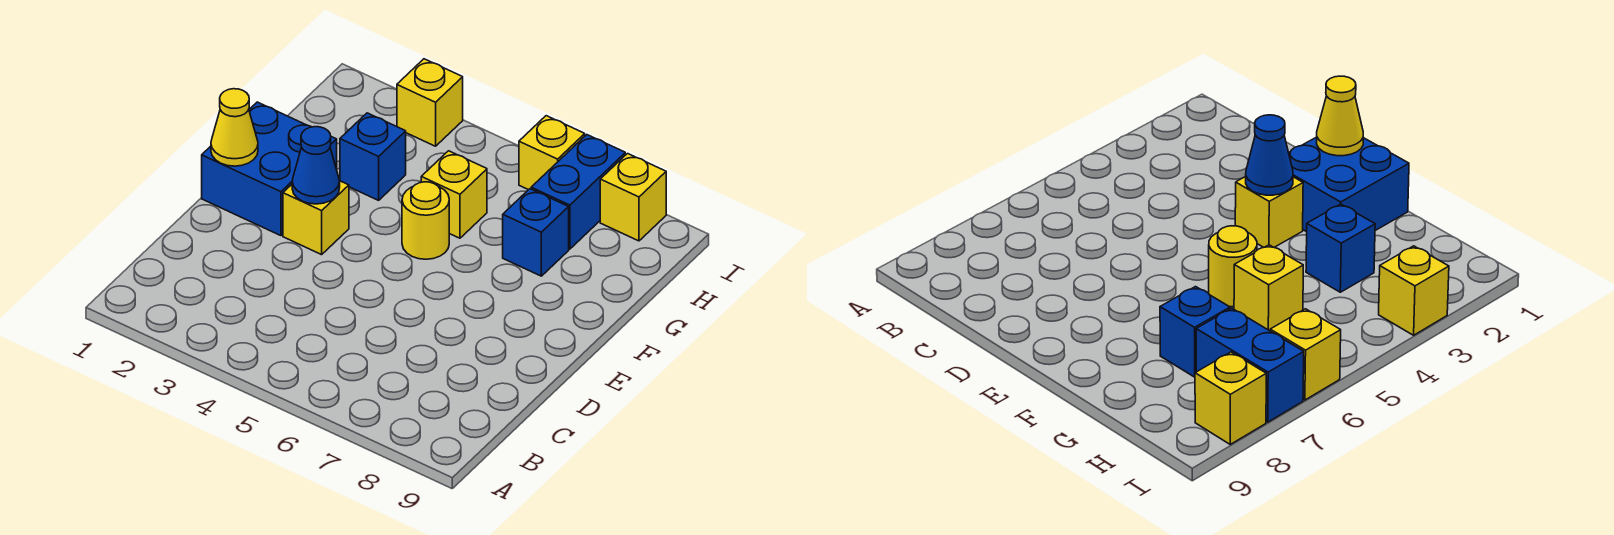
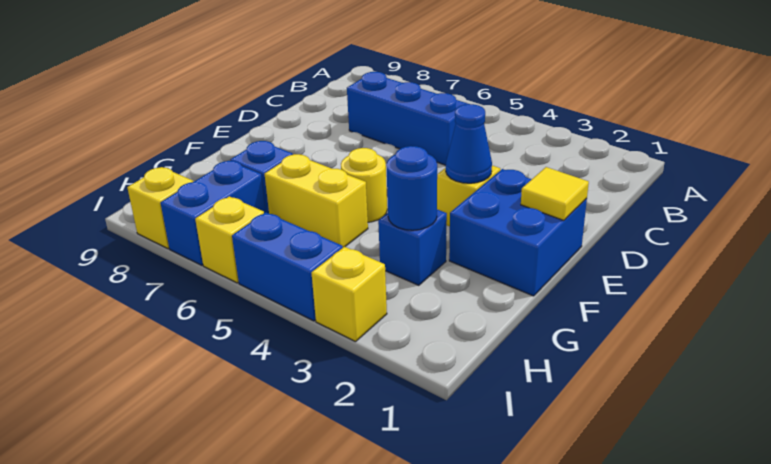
none -> blue 1x3 brick [347,72,468,165]
yellow 1x1 cone [211,89,258,166] -> yellow 1x1 tile [521,167,589,220]
none -> blue 1x1 round brick [386,146,437,230]
yellow 1x1 brick [421,151,487,238] -> yellow 1x2 brick [265,154,368,247]
none -> blue 1x2 brick [232,212,343,321]

